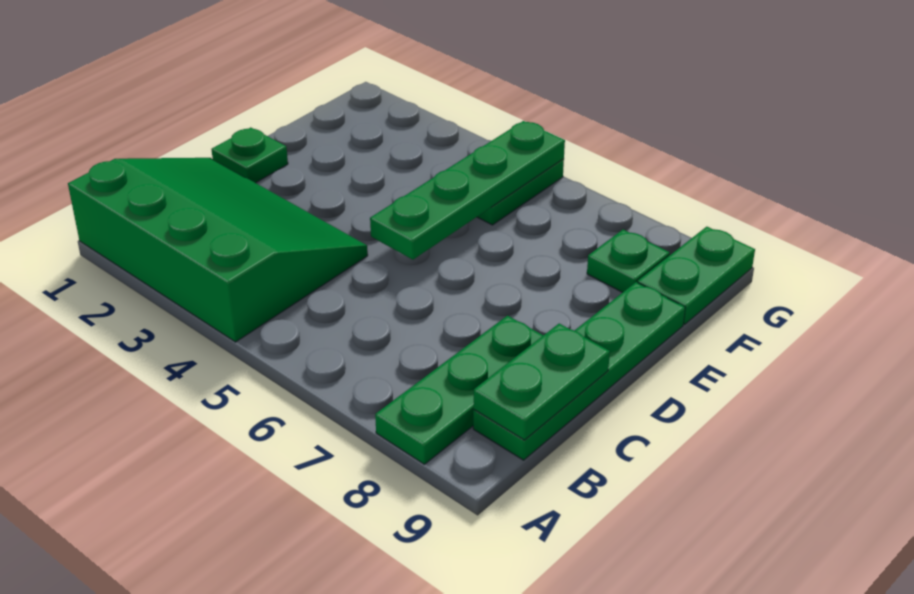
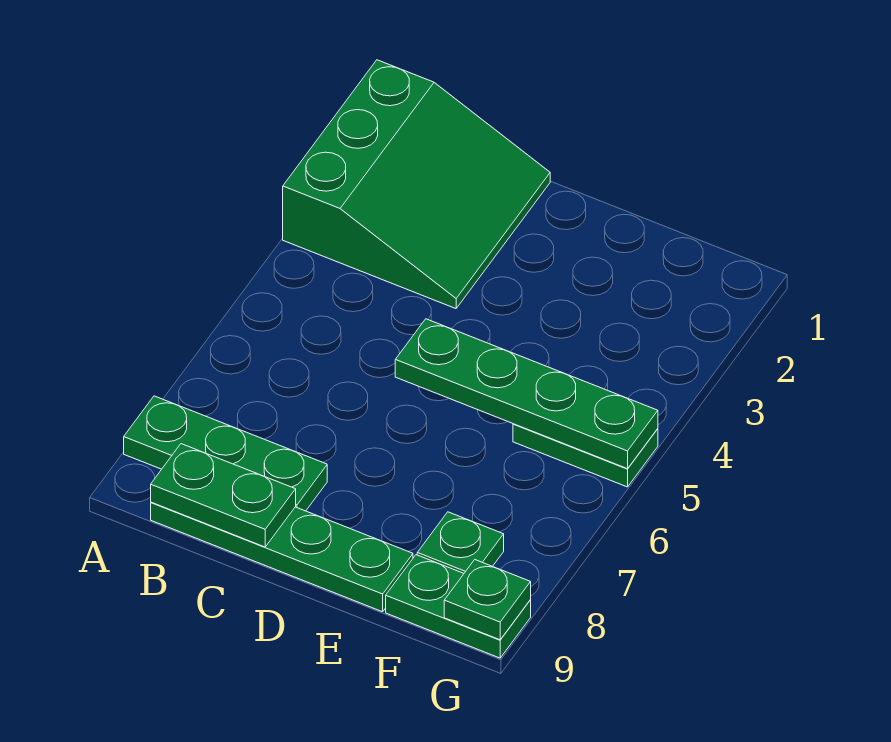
green 3x4 slope [68,158,368,342] -> green 3x3 slope [283,60,550,309]
green 1x1 plate [211,127,288,183] -> green 1x1 plate moved to [444,560,531,640]

